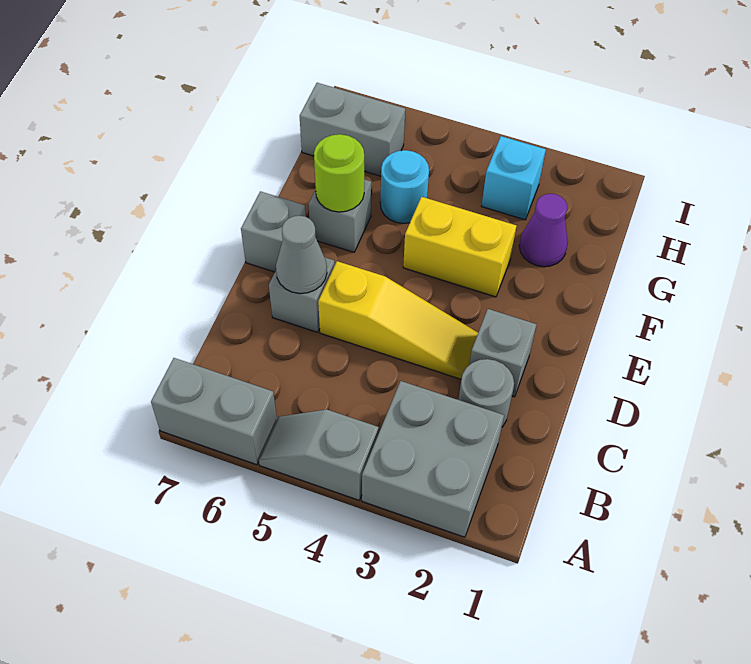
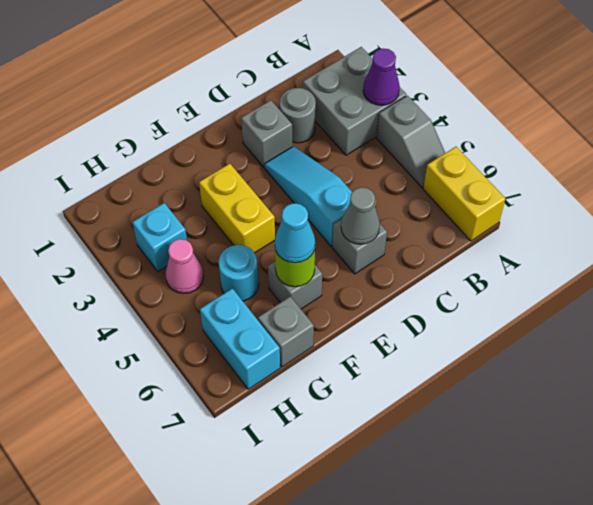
grey 1x2 brick [151,358,277,465] -> yellow 1x2 brick [423,147,505,241]
yellow 1x3 slope [318,261,478,379] -> cyan 1x3 slope [264,146,352,246]
grey 1x1 brick [241,191,306,272] -> grey 1x1 brick moved to [258,297,314,367]
none -> cyan 1x1 cone [275,203,315,263]
purple 1x1 cone [519,194,568,267] -> purple 1x1 cone moved to [363,48,400,105]
none -> pink 1x1 cone [165,239,204,293]
grey 1x2 brick [300,83,405,176] -> cyan 1x2 brick [200,289,280,389]

